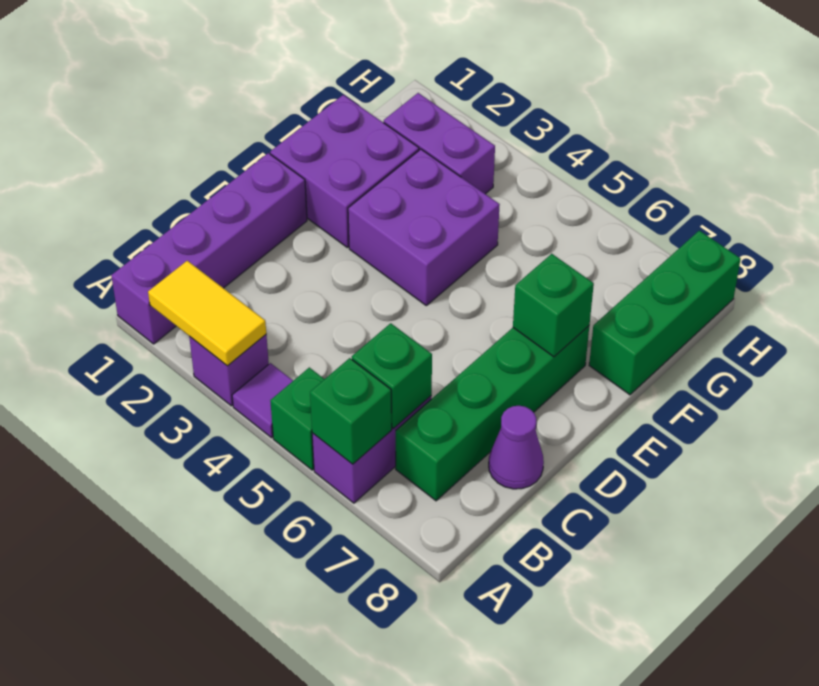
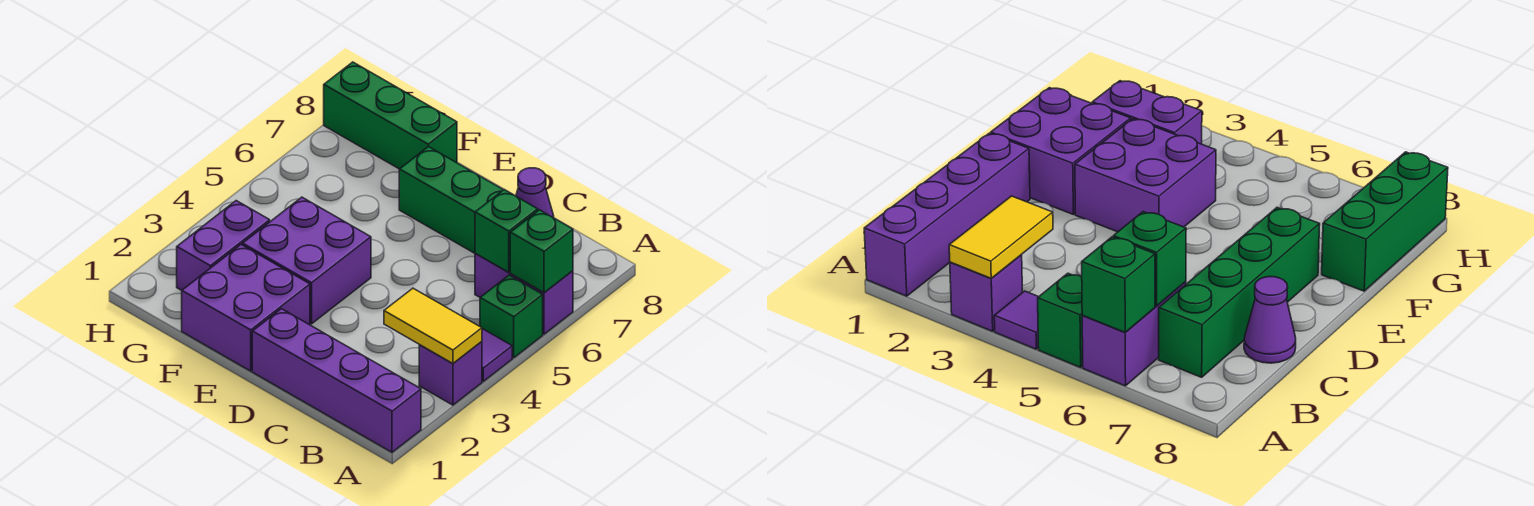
yellow 1x2 tile [148,261,266,366] -> yellow 1x2 tile turned to [384,288,482,363]
green 1x1 brick [513,254,594,357] -> none

